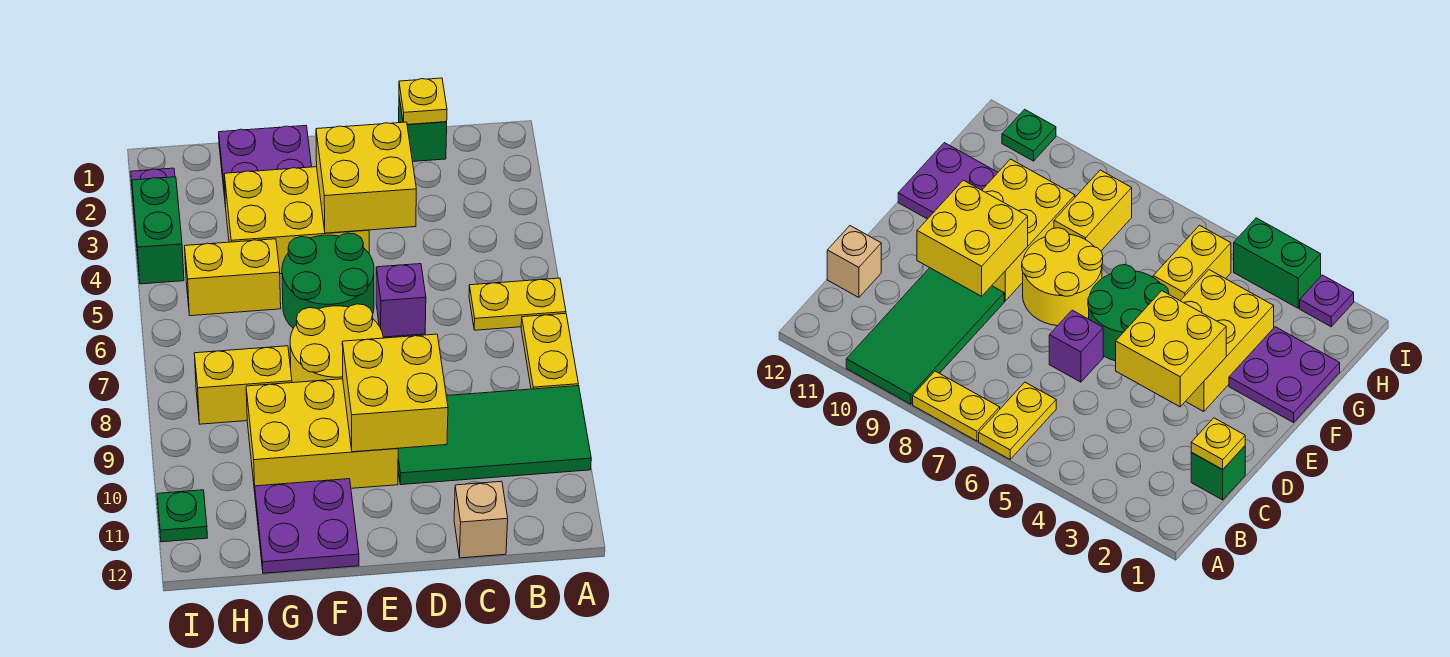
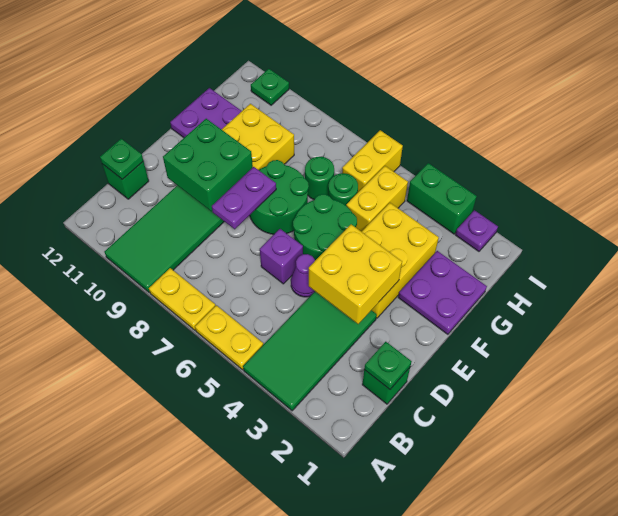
none -> green 2x4 tile [243,291,377,411]
yellow 1x2 plate [469,278,566,330] -> yellow 1x2 plate turned to [195,305,263,370]
yellow 1x1 plate [399,78,447,124] -> green 1x1 plate [364,342,412,389]
tan 1x1 brick [454,481,508,558] -> green 1x1 brick [102,162,149,199]
none -> green 1x1 plate [100,139,143,180]
none -> purple 1x1 cone [291,254,315,297]
none -> purple 1x2 plate [212,167,276,229]
yellow 2x2 brick [342,334,448,452] -> green 2x2 brick [163,119,253,211]
yellow 2x2 round brick [290,304,383,383] -> green 2x2 round brick [250,160,309,234]
none -> green 1x1 round brick [328,173,358,205]
none -> green 1x1 round brick [305,157,334,200]
yellow 1x2 brick [194,346,292,424] -> yellow 1x2 brick moved to [342,130,403,192]

